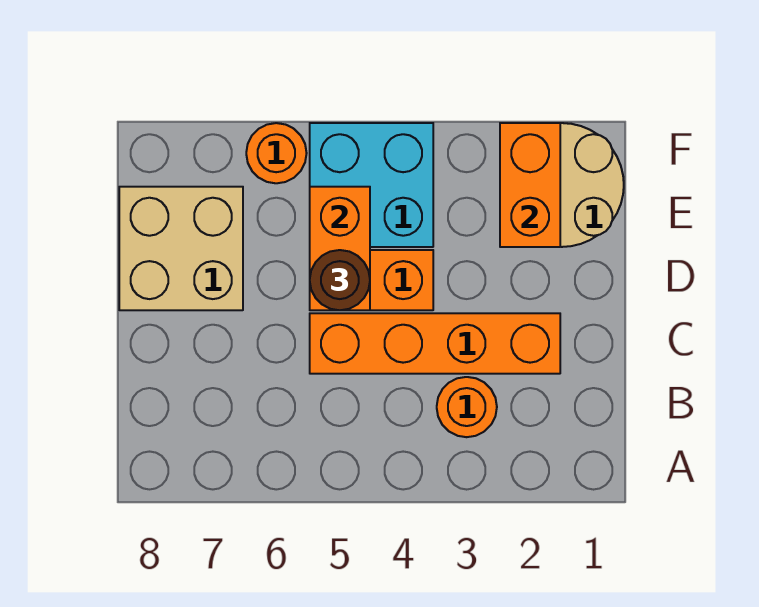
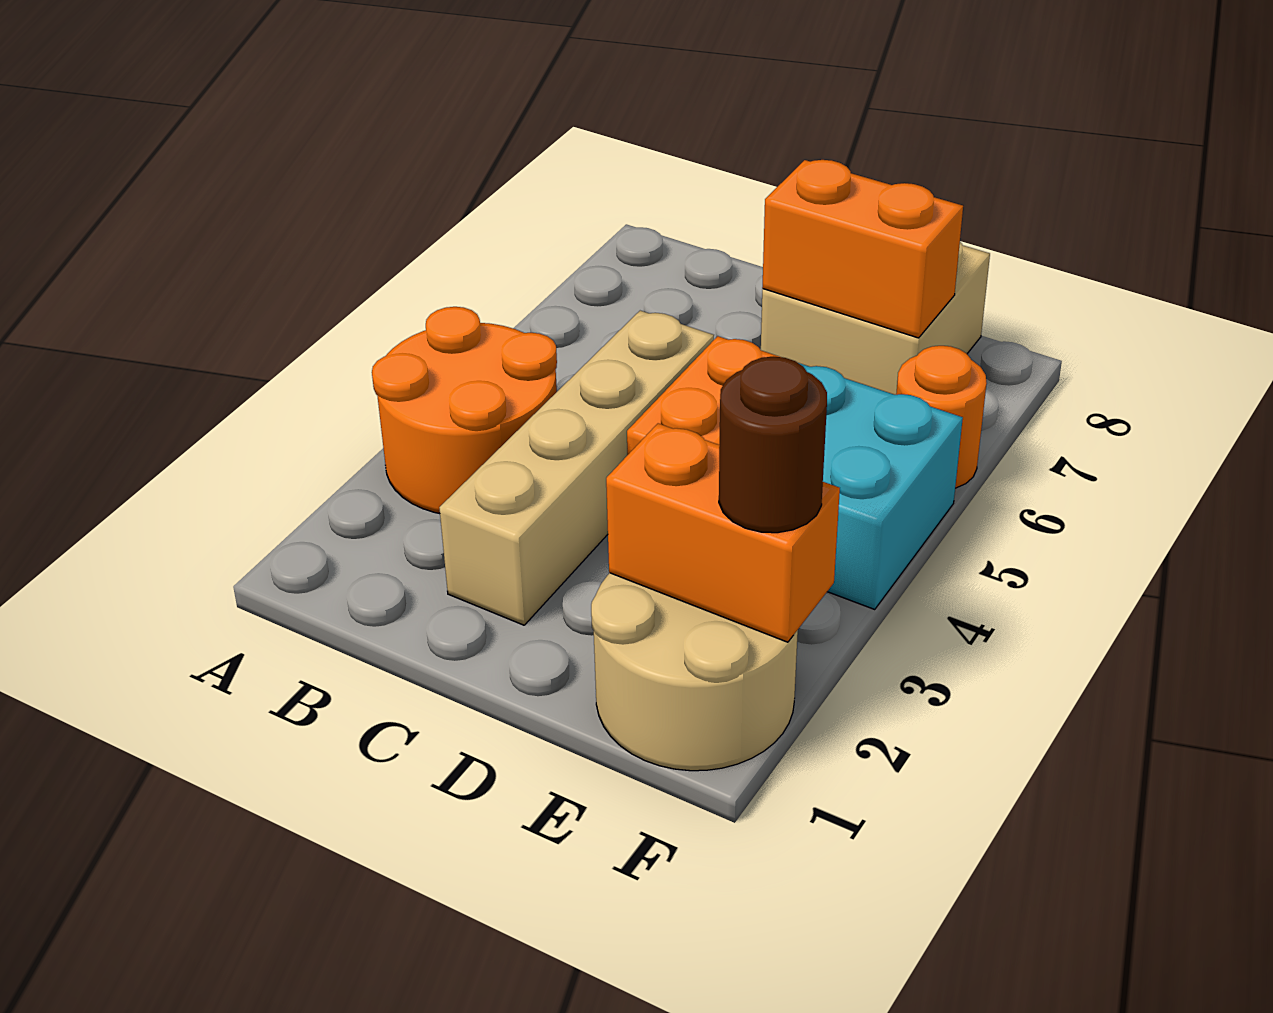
orange 1x1 round brick [437,377,497,437] -> orange 2x2 round brick [372,307,557,514]
orange 1x4 brick [310,313,560,374] -> tan 1x4 brick [439,311,714,625]
orange 1x2 brick [310,187,370,310] -> orange 1x2 brick moved to [762,160,963,338]
brown 1x1 round brick [310,250,370,310] -> brown 1x1 round brick moved to [719,357,827,533]

